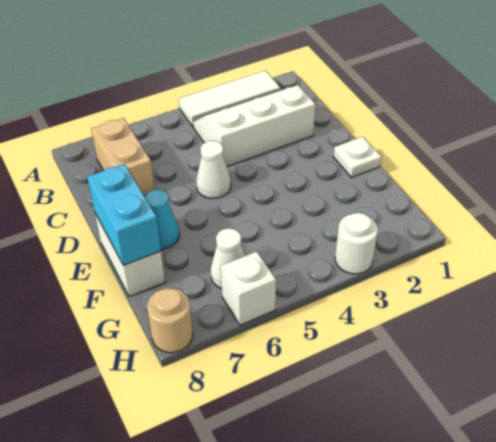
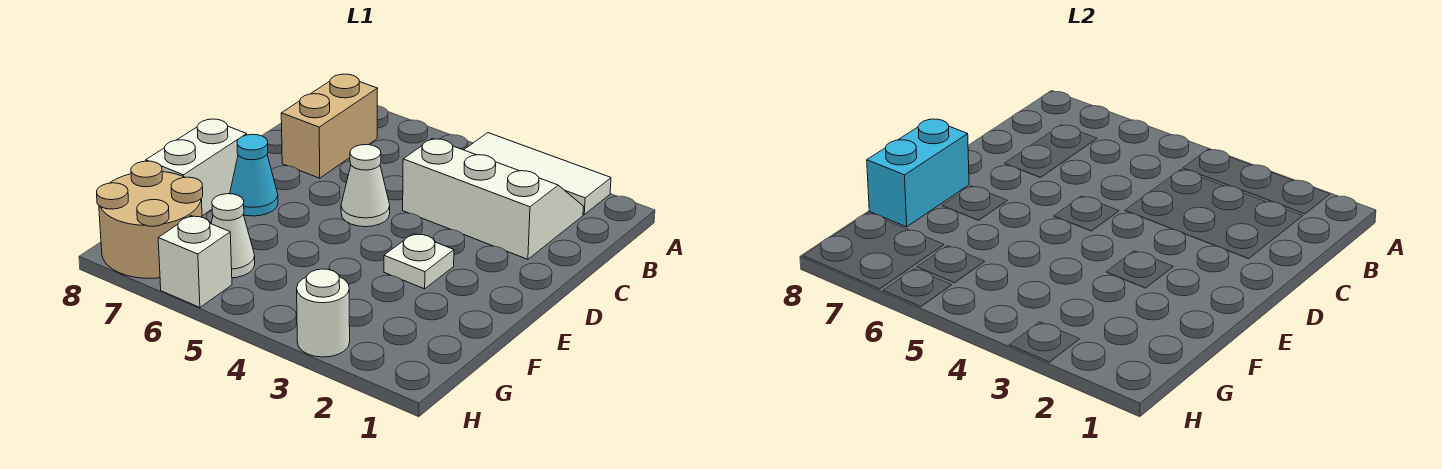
white 1x1 plate [333,137,382,178] -> white 1x1 plate moved to [384,234,454,289]
tan 1x1 round brick [147,288,193,353] -> tan 2x2 round brick [97,161,203,278]

